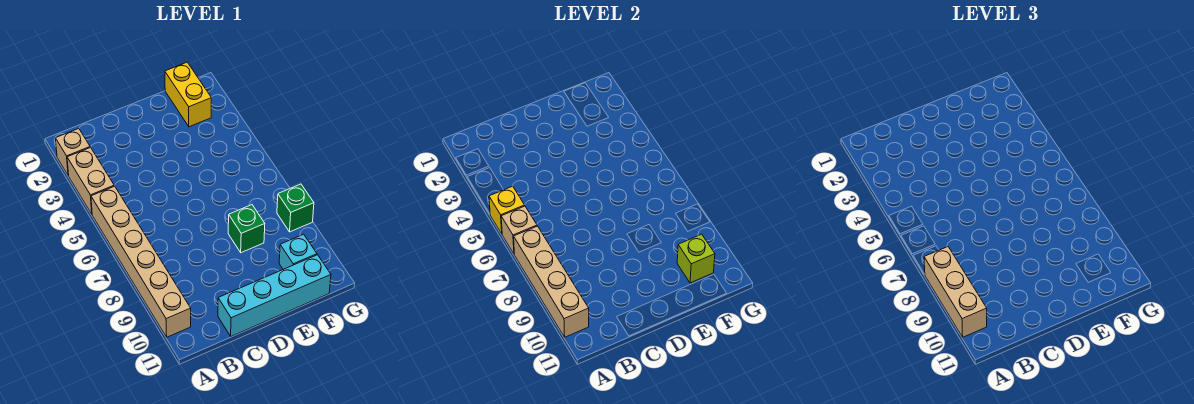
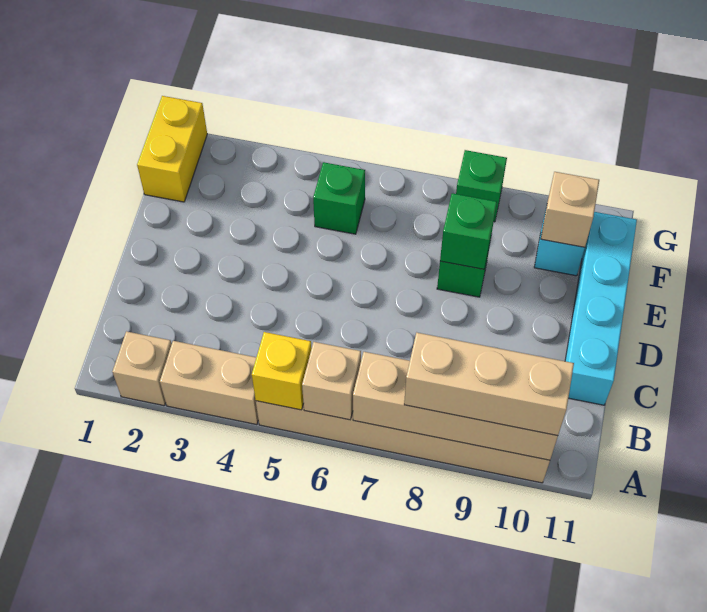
none -> green 1x1 brick [440,193,497,269]
yellow 1x2 brick [165,62,211,127] -> yellow 1x2 brick turned to [137,96,207,202]
none -> green 1x1 brick [313,162,365,234]
lime 1x1 brick [677,234,715,283] -> tan 1x1 brick [541,172,599,247]

